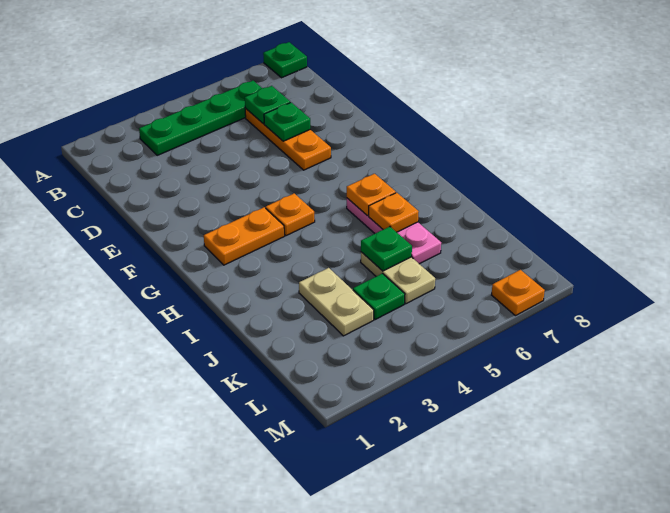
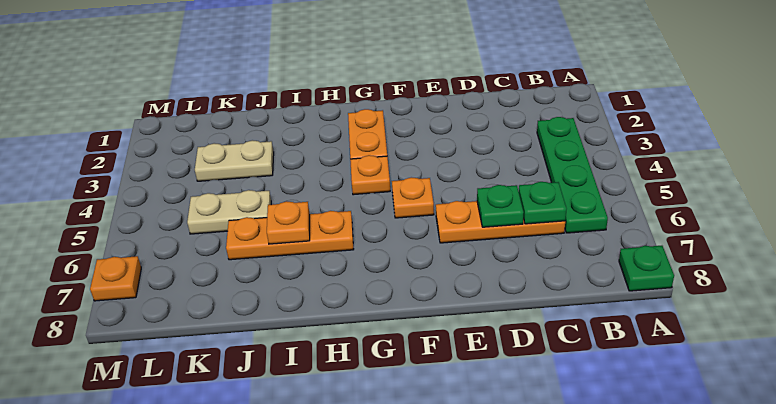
pink 1x3 plate [347,198,441,264] -> orange 1x3 plate [226,211,354,260]
orange 1x1 plate [347,174,396,216] -> orange 1x1 plate moved to [392,177,434,218]
green 1x1 plate [361,227,412,271] -> none
green 1x1 plate [353,273,405,320] -> none

